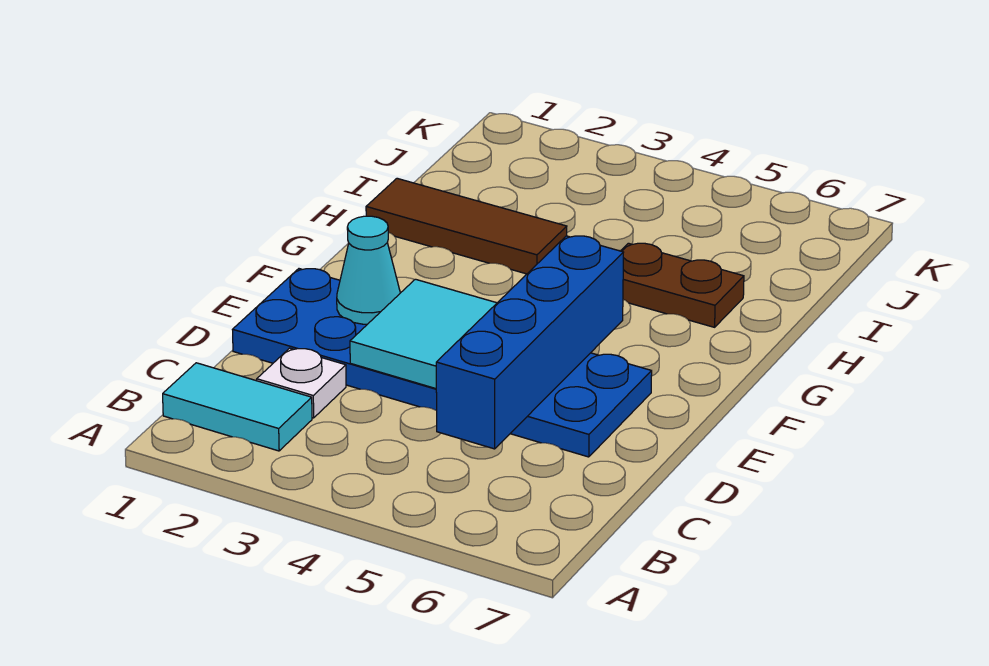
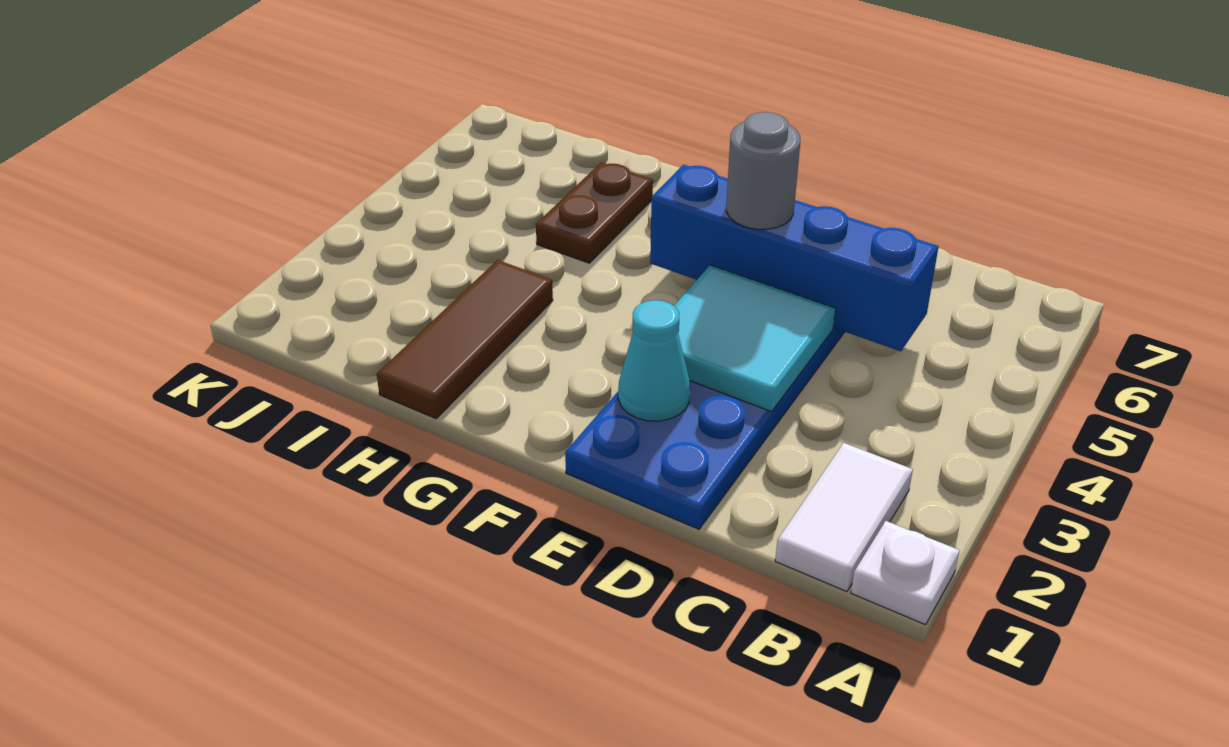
cyan 1x2 tile [163,363,312,451] -> white 1x2 tile [775,443,913,592]
white 1x1 plate [257,348,346,418] -> white 1x1 plate moved to [851,521,960,625]
none -> grey 1x1 round brick [726,112,800,229]

